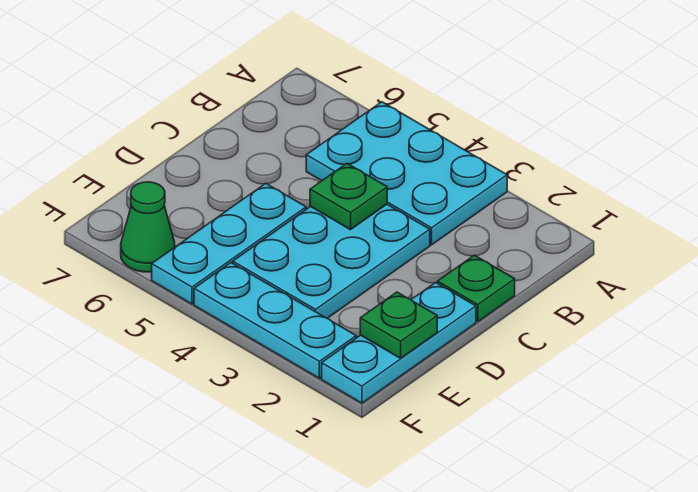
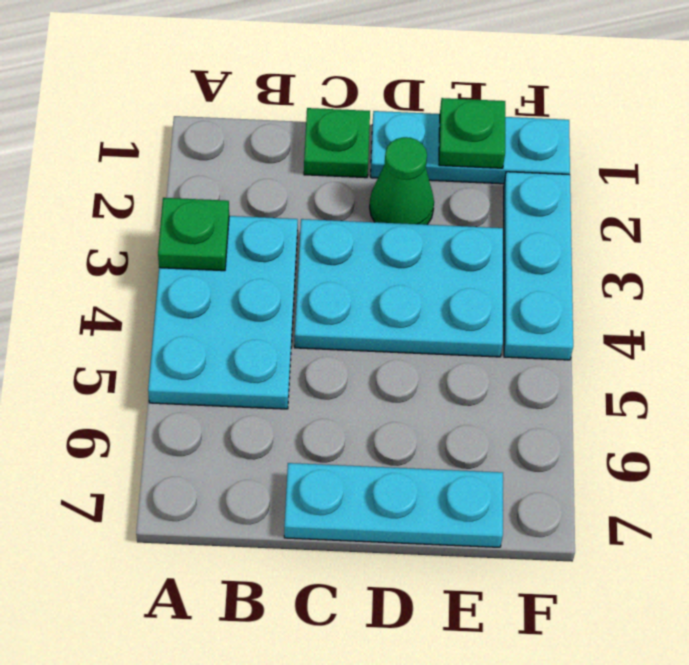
green 1x1 plate [310,164,387,230] -> green 1x1 plate moved to [158,198,229,271]
cyan 1x3 plate [152,184,306,304] -> cyan 1x3 plate moved to [284,463,503,547]
green 1x1 cone [121,182,175,272] -> green 1x1 cone moved to [370,137,434,225]

